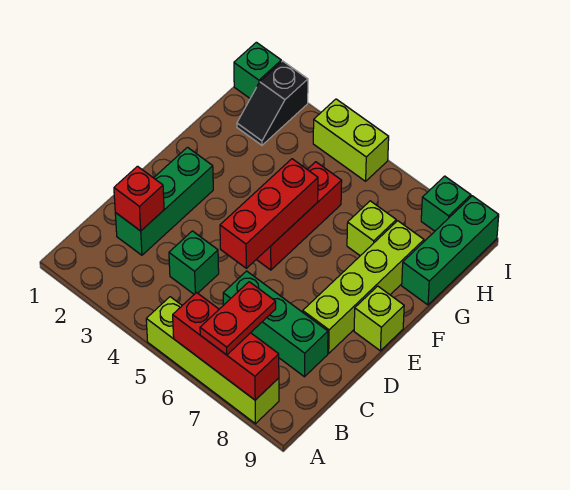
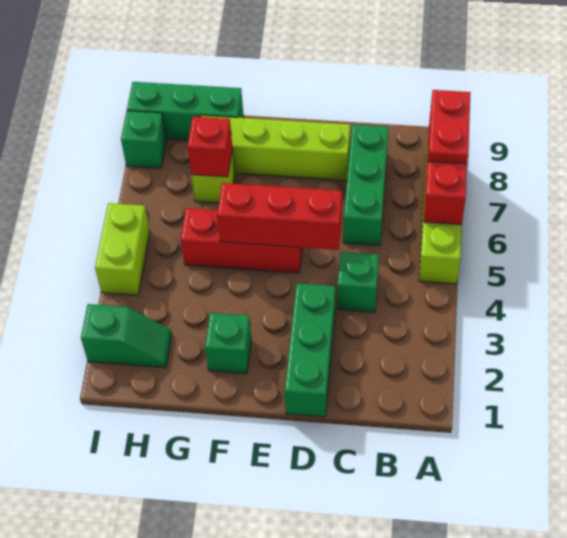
red 1x2 plate [200,282,276,355] -> red 1x2 plate turned to [428,90,471,164]
green 1x3 brick [115,147,213,255] -> green 1x3 brick turned to [285,284,335,417]
red 1x1 brick [114,166,164,231] -> red 1x1 brick moved to [187,117,232,177]
lime 1x1 brick [354,286,404,351] -> none
black 1x2 slope [237,61,308,145] -> green 1x2 slope [81,304,172,368]
green 1x1 brick [234,42,281,98] -> green 1x1 brick moved to [205,313,251,374]

